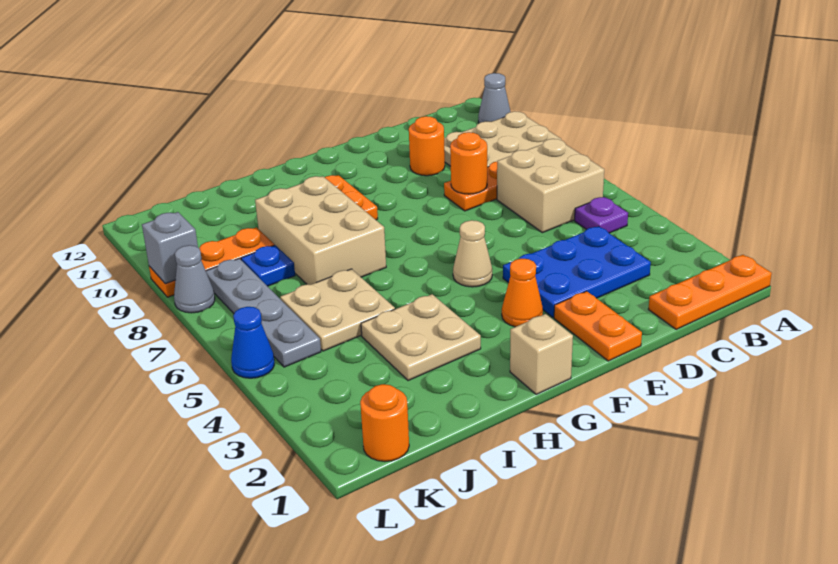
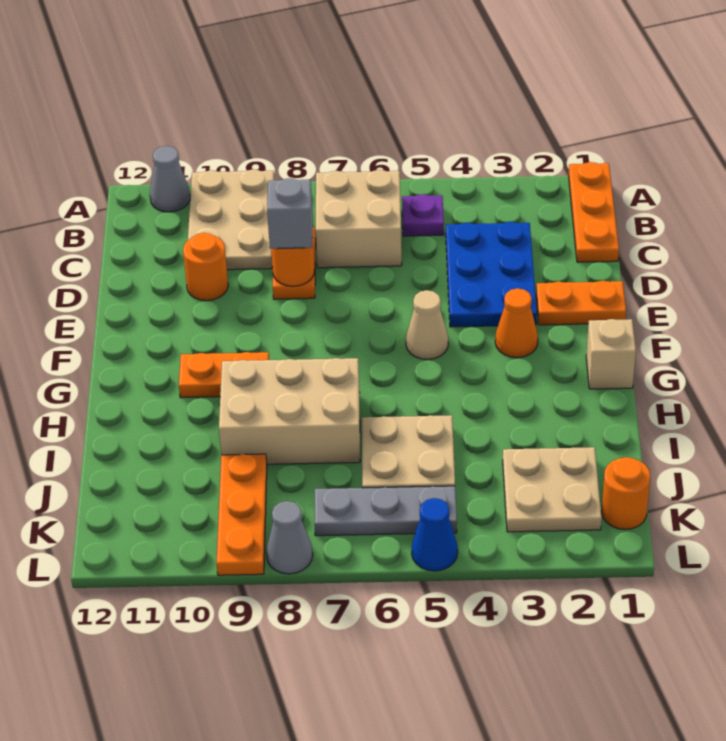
tan 2x2 plate [361,294,481,381] -> tan 2x2 plate moved to [503,447,602,532]
blue 1x1 plate [241,245,295,286] -> none
grey 1x4 plate [206,258,321,367] -> grey 1x3 plate [314,486,457,536]
grey 1x1 brick [142,212,198,284] -> grey 1x1 brick moved to [267,178,313,249]

